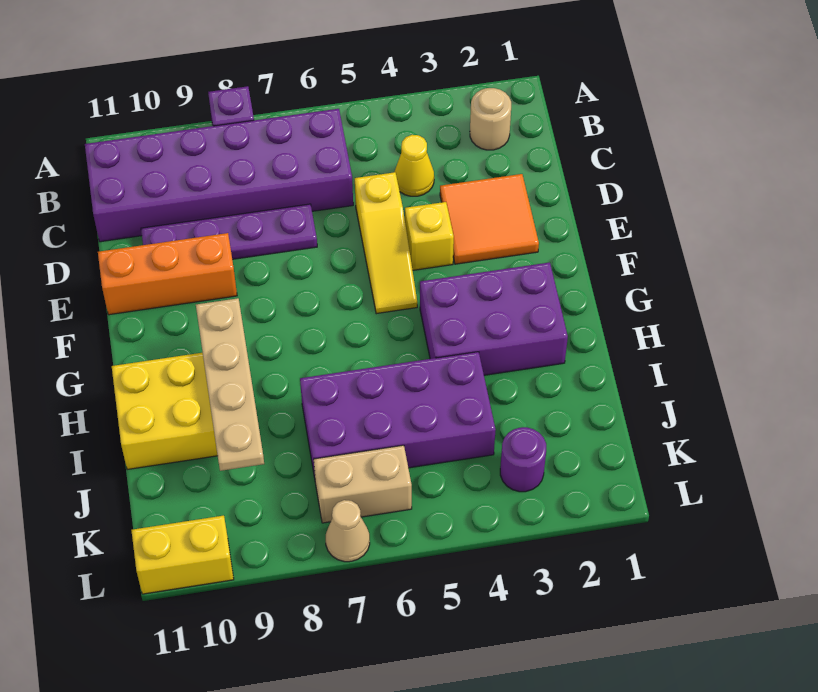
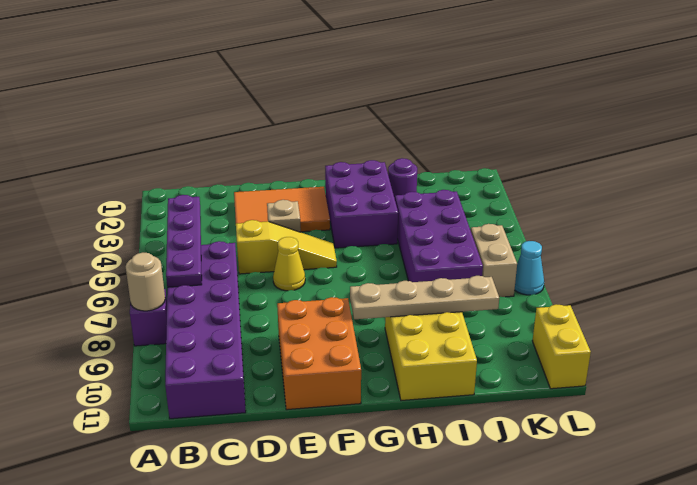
tan 1x1 round brick [470,88,511,150] -> tan 1x1 round brick moved to [125,253,165,311]
yellow 1x1 cone [394,135,434,196] -> yellow 1x1 cone moved to [273,237,305,291]
orange 2x2 tile [440,174,539,264] -> orange 2x3 tile [234,187,330,232]
purple 1x4 plate [141,204,317,259] -> purple 1x4 plate moved to [166,195,202,287]
yellow 1x1 brick [405,202,454,270] -> tan 1x1 brick [267,200,301,232]
orange 1x3 brick [98,233,237,315] -> orange 2x3 brick [277,297,361,410]
purple 1x1 round brick [500,427,546,492] -> purple 1x1 round brick moved to [388,158,417,198]
tan 1x1 cone [326,500,370,562] -> cyan 1x1 cone [515,241,544,295]

